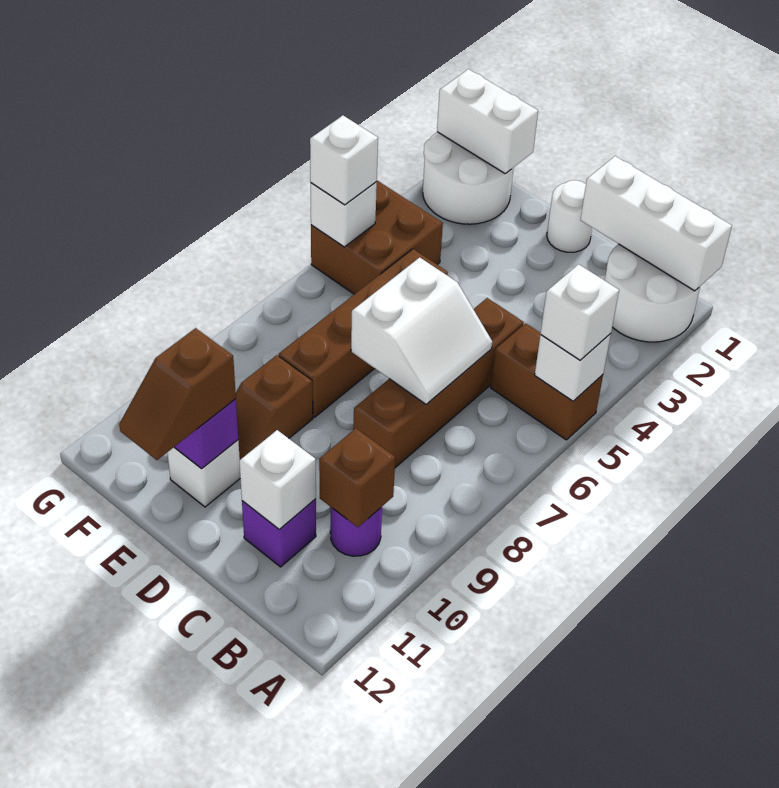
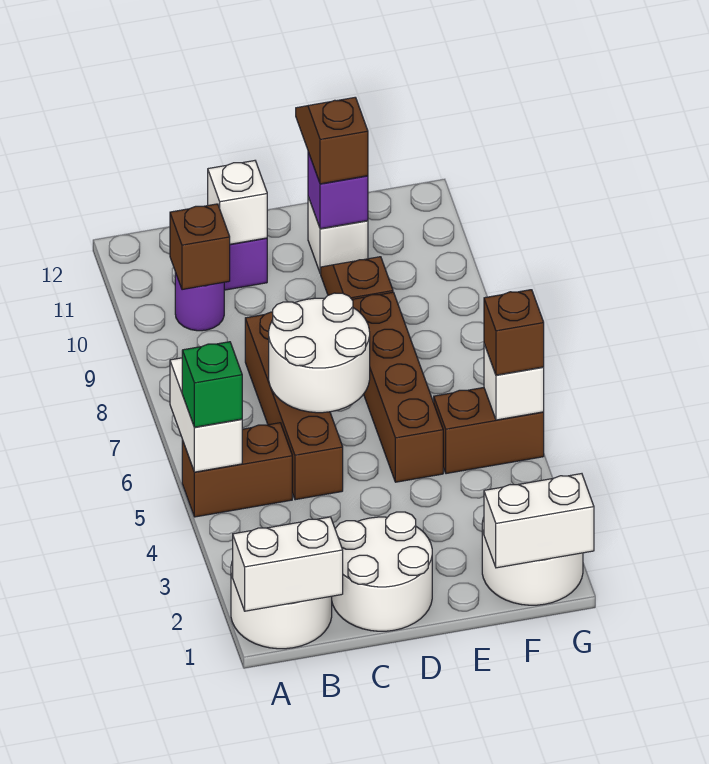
white 1x3 brick [580,156,732,291] -> white 1x2 brick [233,517,343,611]
white 1x1 brick [535,334,611,401] -> white 1x2 brick [170,358,242,472]
white 1x1 brick [541,264,619,360] -> green 1x1 brick [182,342,242,427]
white 2x2 slope [351,257,492,404] -> white 2x2 round brick [269,293,370,413]
white 1x1 round brick [547,180,592,252] -> white 2x2 round brick [332,512,432,631]
brown 2x2 brick [311,181,443,294] -> brown 1x2 brick [434,388,544,474]
white 1x1 brick [310,116,378,205] -> brown 1x1 brick [484,290,544,375]

